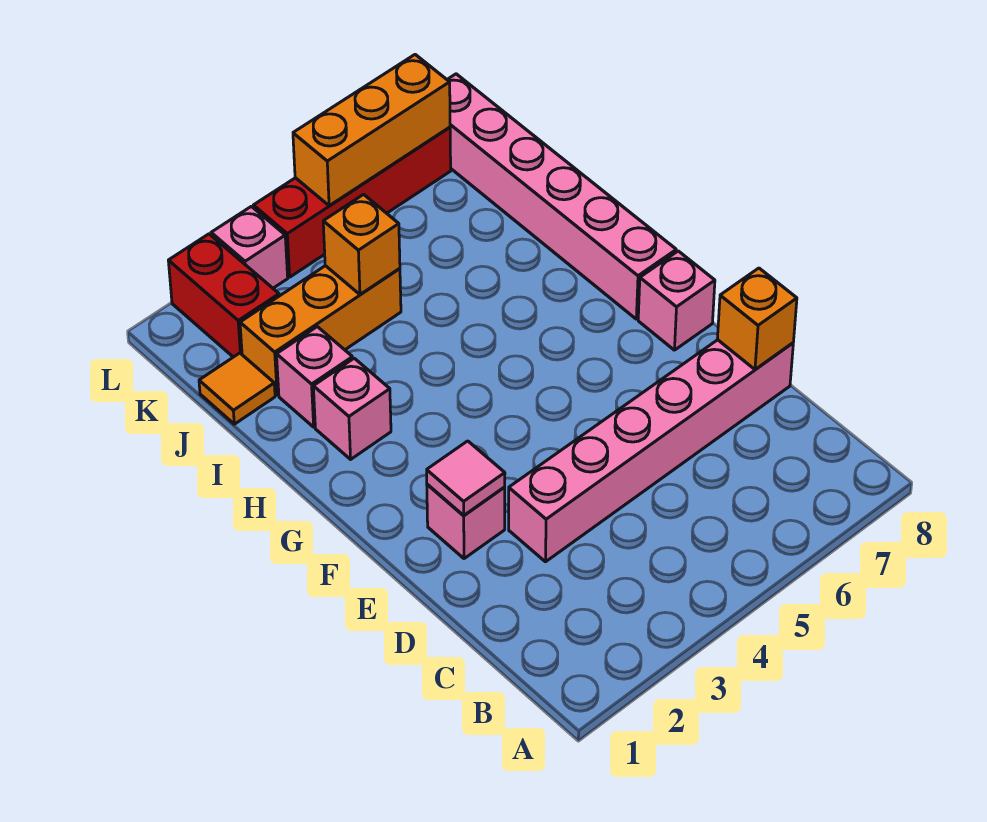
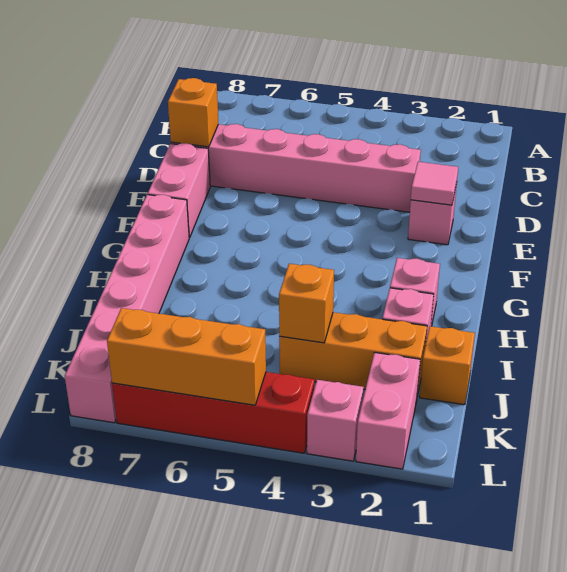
pink 1x1 brick [638,251,715,350] -> pink 1x2 brick [148,143,210,238]
orange 1x1 tile [199,353,275,424] -> orange 1x1 brick [420,326,475,405]
red 1x2 brick [168,234,279,357] -> pink 1x2 brick [356,352,420,469]

